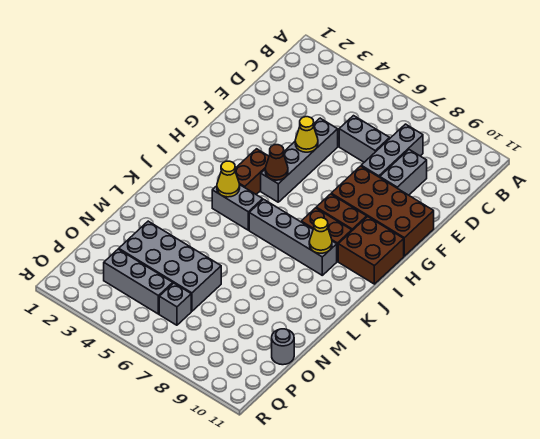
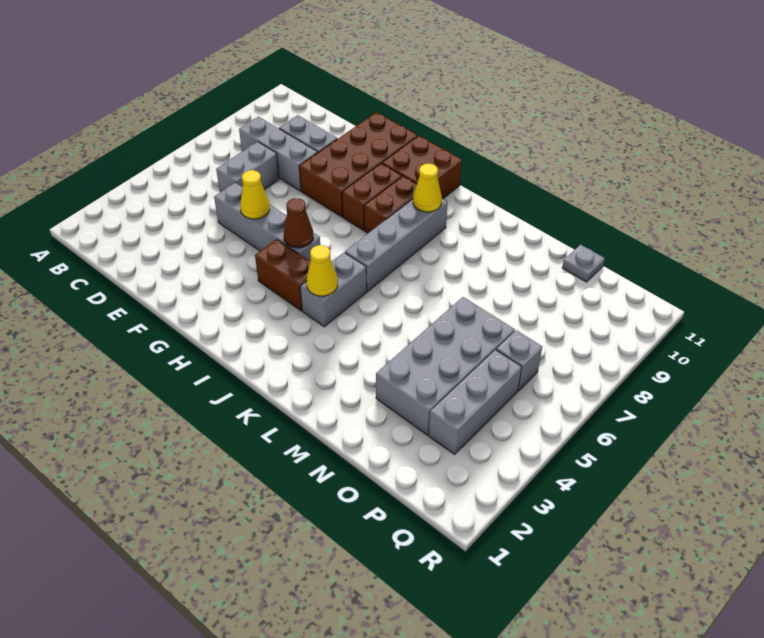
grey 1x1 round brick [272,329,294,365] -> grey 1x1 plate [562,245,605,282]

